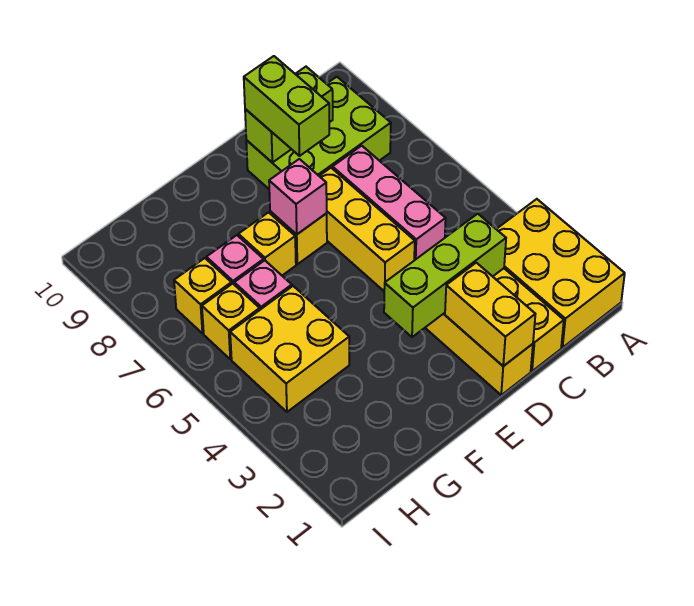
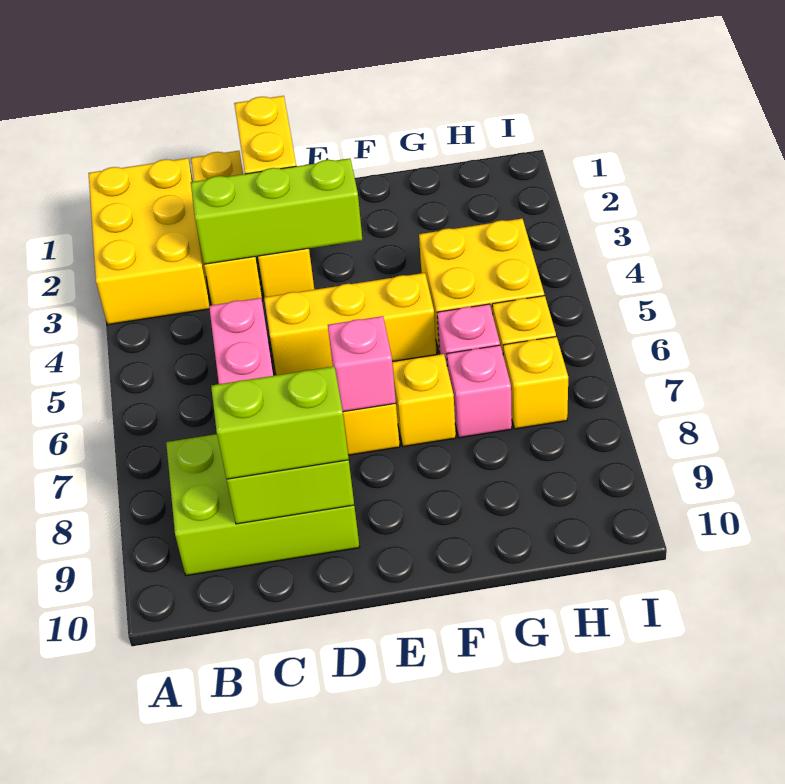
yellow 1x3 brick [320,168,415,291] -> yellow 1x3 brick turned to [264,273,437,375]
lime 1x2 brick [244,56,329,156] -> lime 1x2 brick turned to [211,366,349,479]

